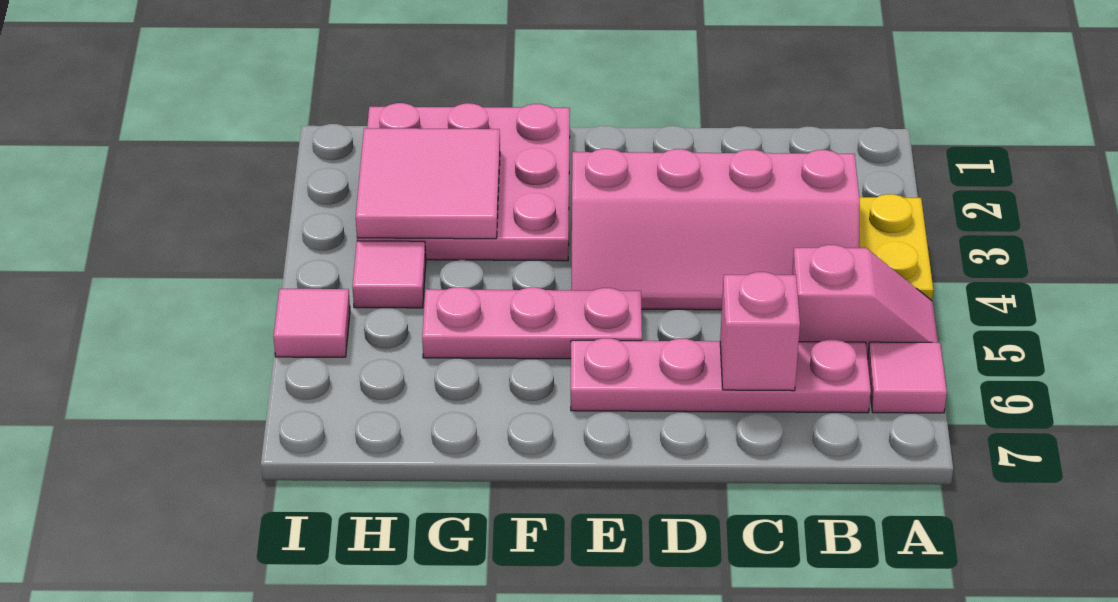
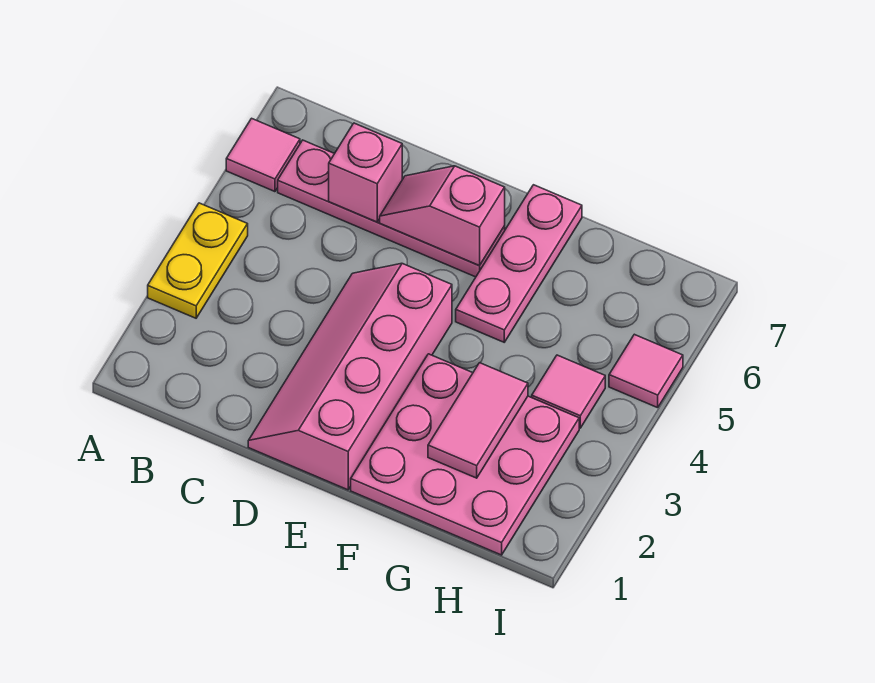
pink 1x2 slope [792,245,938,359] -> pink 1x2 slope moved to [380,166,505,266]
pink 2x4 slope [571,149,860,310] -> pink 2x4 slope turned to [248,263,452,490]
pink 1x3 plate [422,287,642,359] -> pink 1x3 plate turned to [456,185,582,342]
pink 2x2 tile [356,128,500,239] -> pink 1x2 tile [428,363,528,478]

